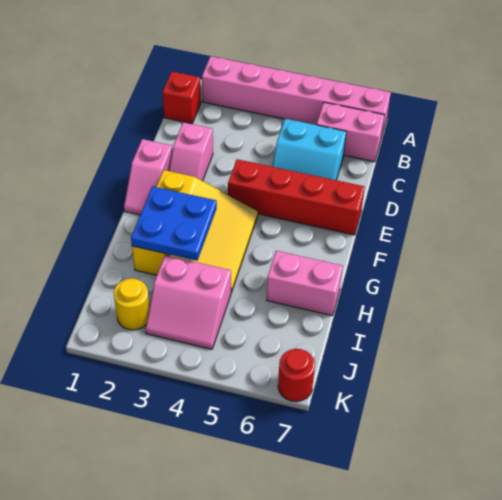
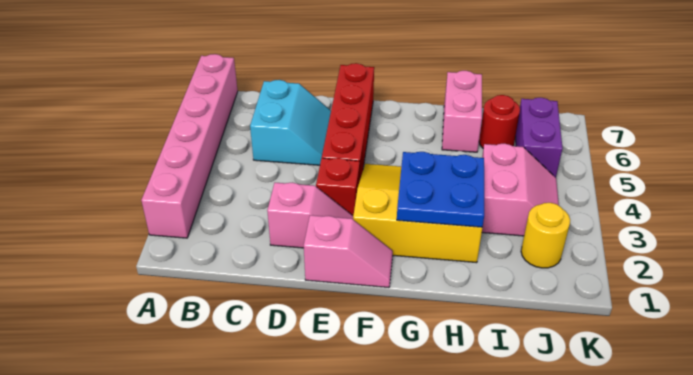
red 1x1 brick [163,72,201,124] -> red 1x1 brick moved to [316,158,360,215]
pink 1x2 brick [317,102,384,162] -> none
none -> purple 1x2 brick [516,98,562,178]
red 1x1 round brick [278,349,315,401] -> red 1x1 round brick moved to [479,95,520,148]

